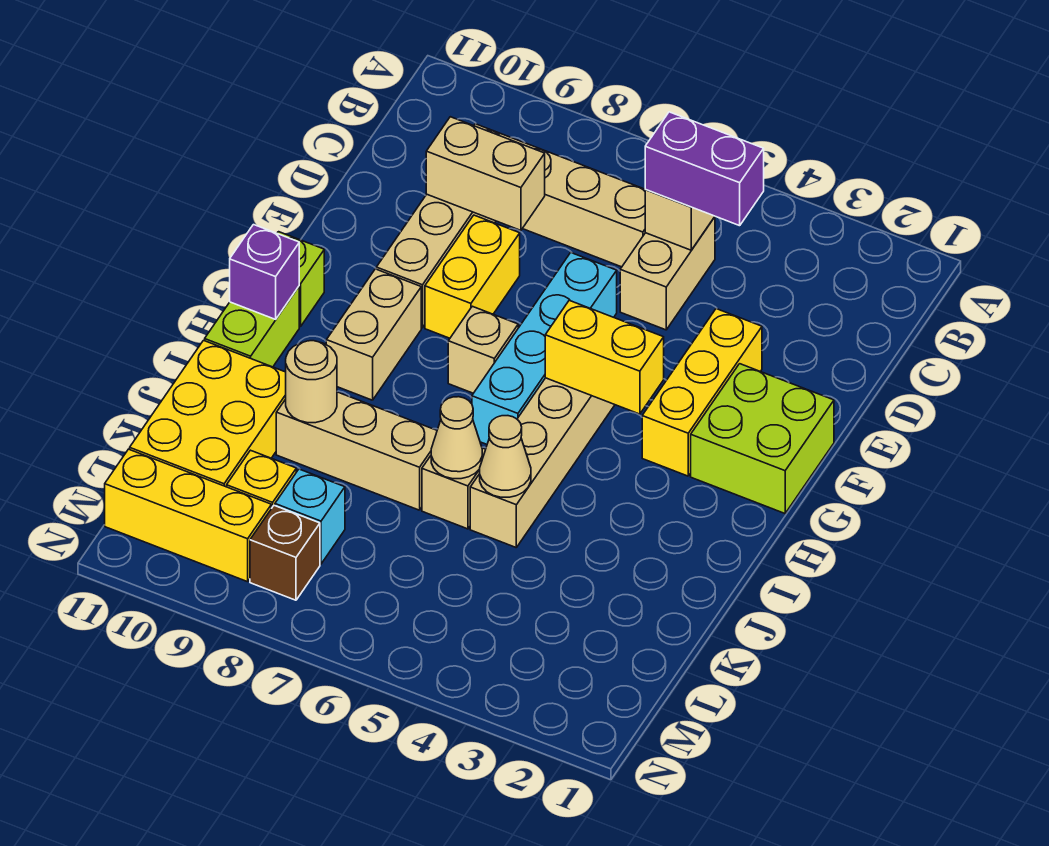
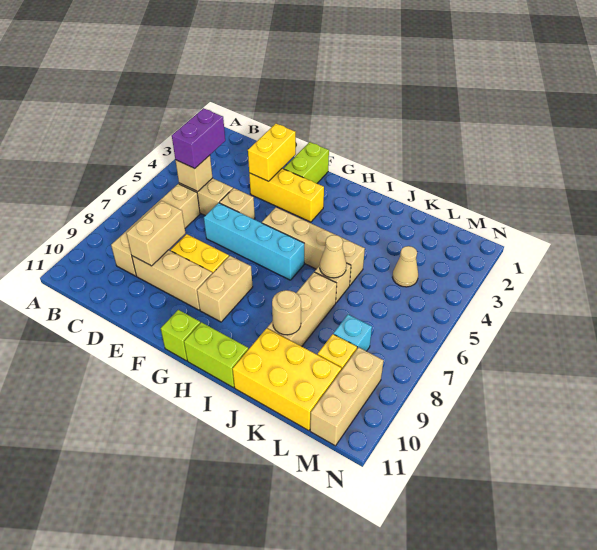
lime 2x2 brick [691,364,834,513] -> lime 1x2 brick [284,142,329,183]
yellow 1x2 brick [545,300,664,414] -> yellow 1x2 brick moved to [248,124,296,181]
tan 1x1 brick [448,306,518,393] -> tan 1x1 brick moved to [219,188,255,219]
tan 1x2 brick [326,269,421,400] -> tan 1x2 brick turned to [197,256,253,322]
purple 1x1 brick [230,225,299,319] -> none
tan 1x1 cone [479,416,531,497] -> tan 1x1 cone moved to [392,246,418,287]
brown 1x1 brick [250,506,320,600] -> none
yellow 1x3 brick [105,449,271,582] -> tan 1x3 brick [310,347,384,446]

